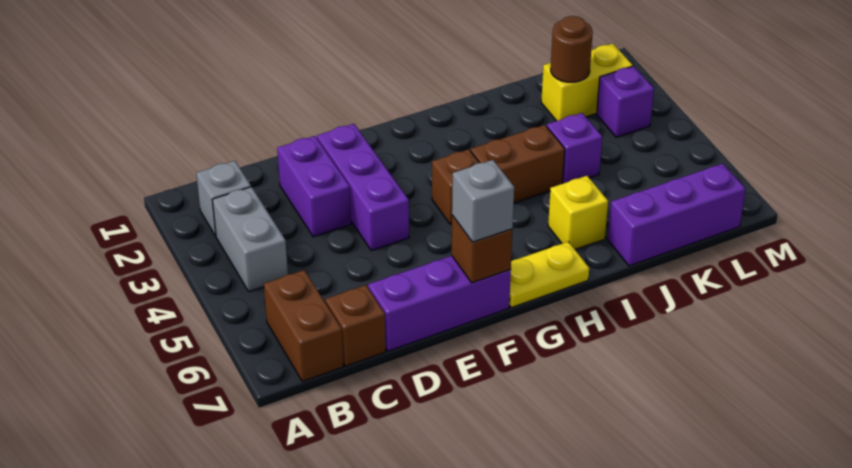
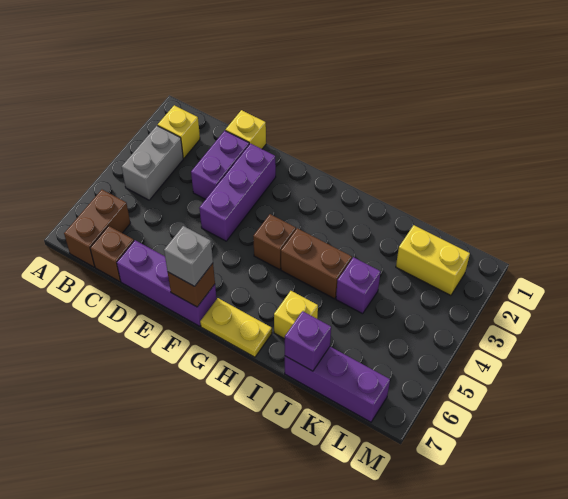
grey 1x1 brick [196,161,251,236] -> yellow 1x1 brick [158,105,200,158]
none -> yellow 1x1 brick [226,110,266,149]
brown 1x1 round brick [551,16,593,82] -> none
purple 1x1 brick [597,66,654,137] -> purple 1x1 brick moved to [285,311,331,371]

